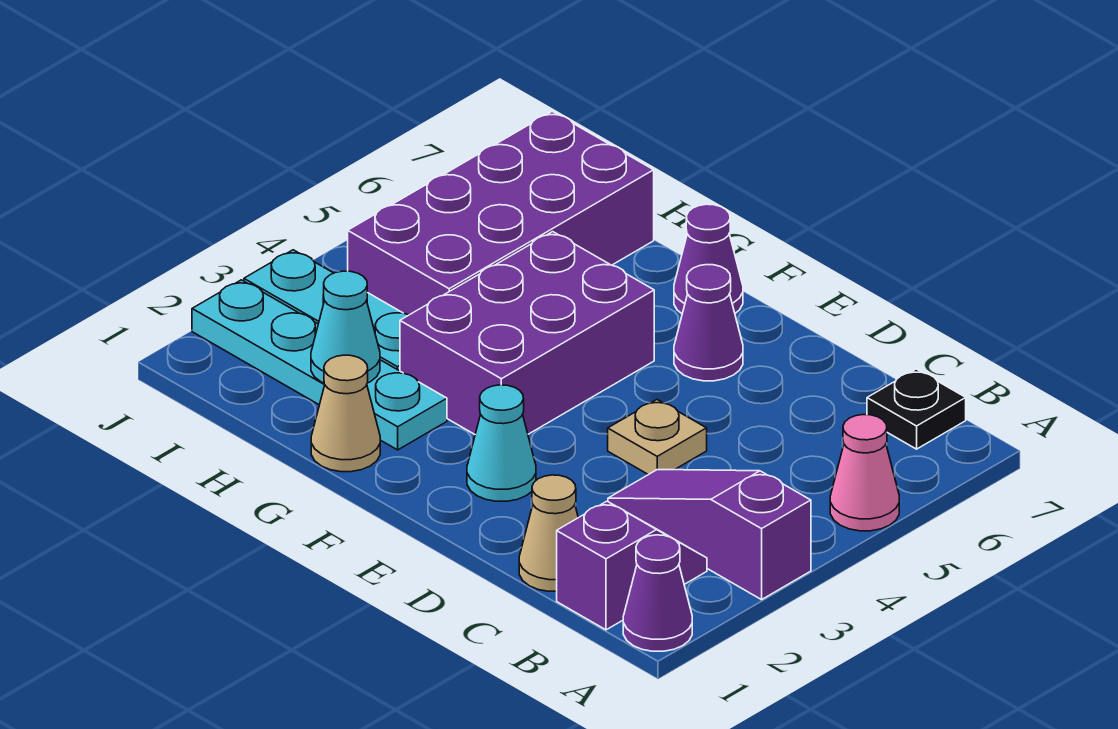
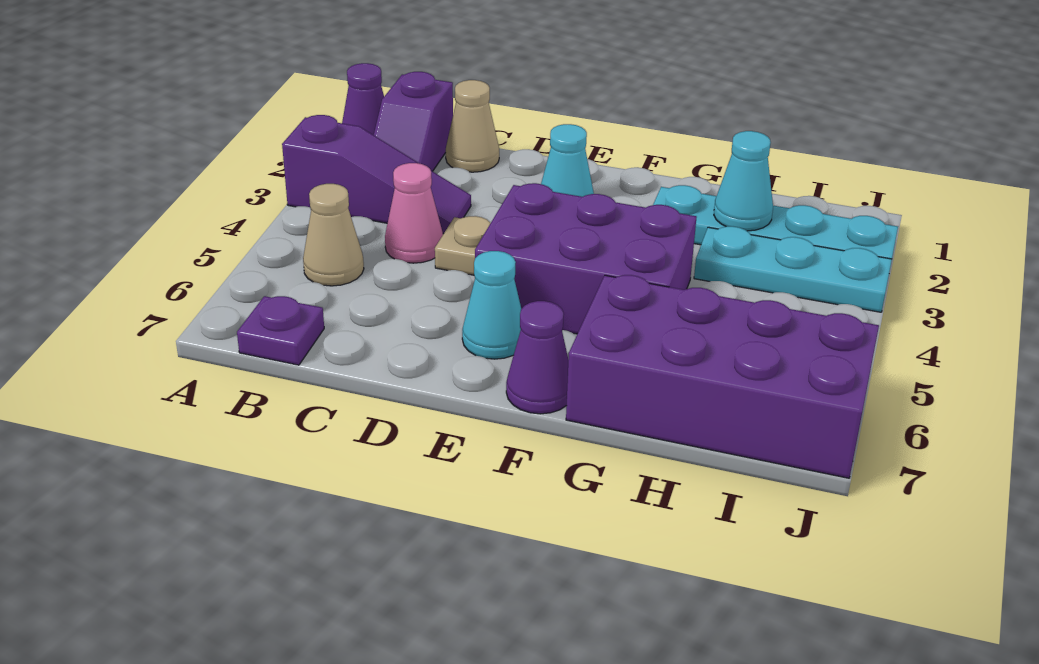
pink 1x1 cone [830,415,899,531] -> pink 1x1 cone moved to [385,163,443,263]
black 1x1 plate [867,369,966,449] -> purple 1x1 plate [237,296,324,365]
purple 1x1 cone [674,265,743,381] -> cyan 1x1 cone [462,251,521,359]
purple 2x3 brick [400,232,654,434] -> purple 2x3 brick turned to [475,183,697,334]
tan 1x1 cone [311,355,380,472] -> tan 1x1 cone moved to [303,184,364,286]
purple 2x4 brick [348,111,654,315] -> purple 2x4 brick turned to [566,275,879,478]

